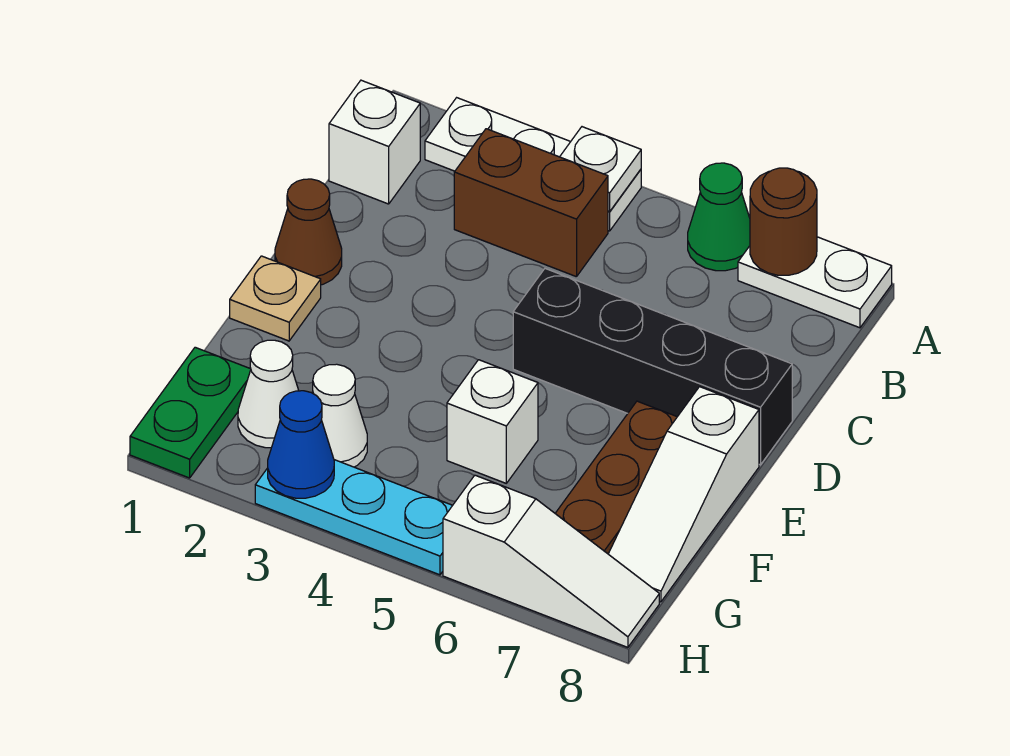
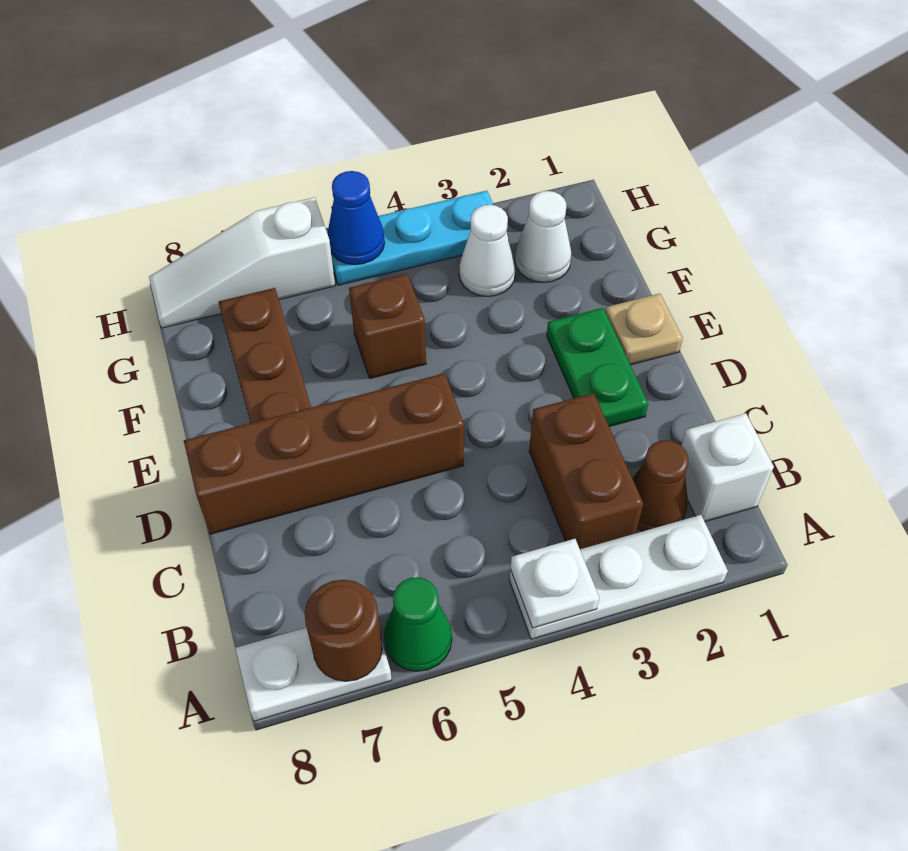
brown 1x2 brick [454,129,608,277] -> brown 1x2 brick turned to [529,393,643,549]
brown 1x1 cone [275,179,342,285] -> brown 1x1 cone moved to [632,440,688,531]
black 1x4 brick [513,269,792,465] -> brown 1x4 brick [184,373,464,534]
white 1x3 slope [609,387,759,602] -> none
white 1x1 brick [447,360,538,483] -> brown 1x1 brick [349,274,426,378]
green 1x2 plate [130,347,251,478] -> green 1x2 plate moved to [547,308,648,427]
blue 1x1 cone [268,391,334,498] -> blue 1x1 cone moved to [327,171,385,265]

